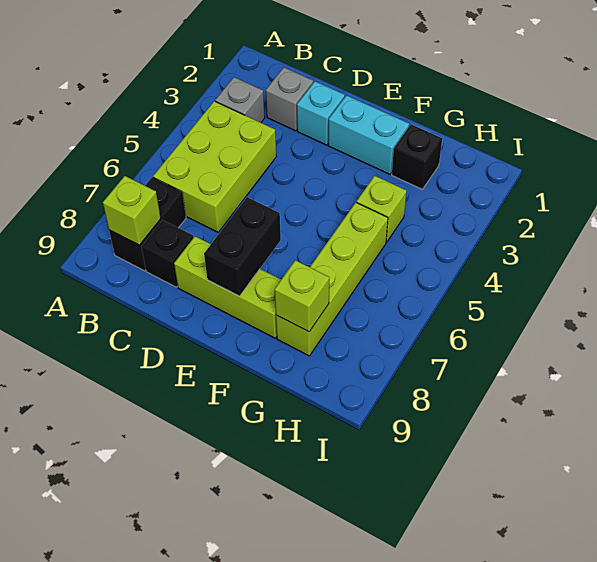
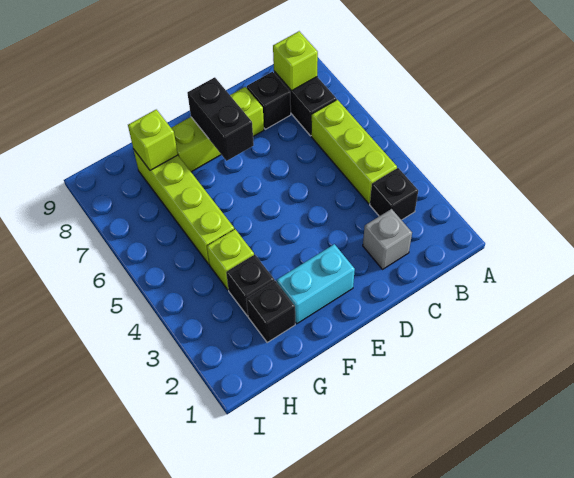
grey 1x1 brick [215,77,265,123] -> black 1x1 brick [370,168,418,220]
lime 2x3 brick [153,101,276,232] -> lime 1x3 brick [311,100,397,204]
cyan 1x1 brick [297,81,345,145] -> none
none -> black 1x1 brick [226,255,274,316]

